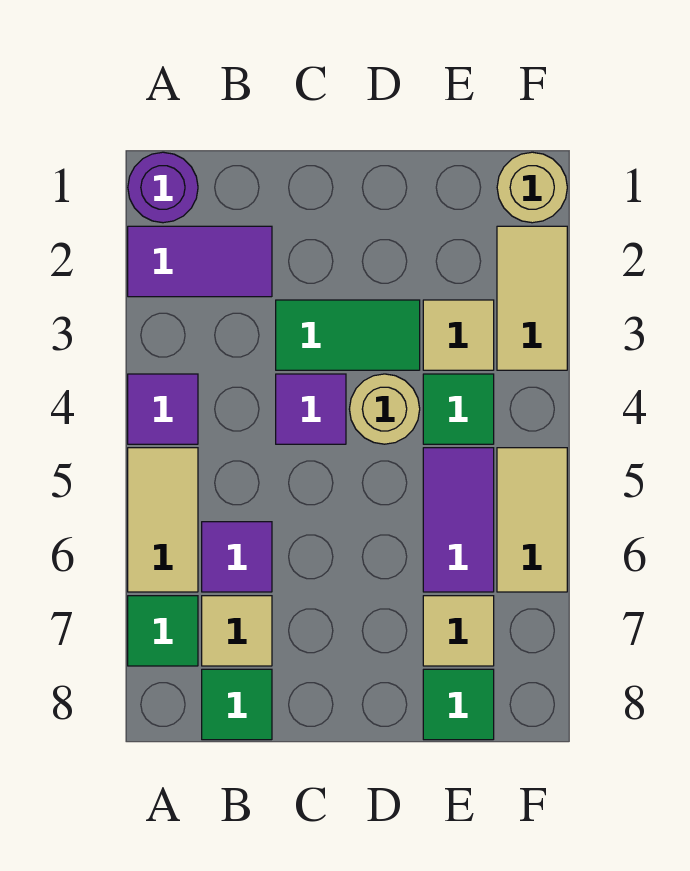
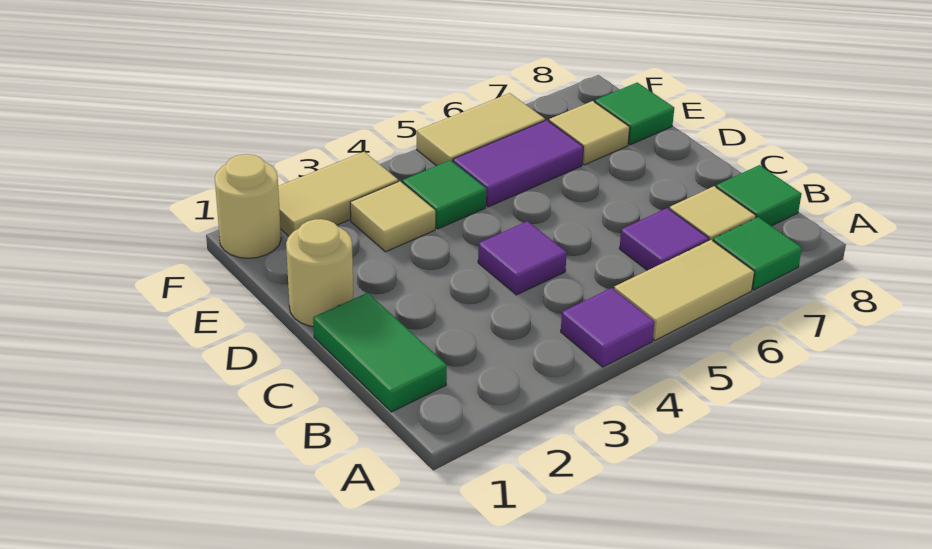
purple 1x1 round brick [128,152,198,223] -> none
purple 1x2 tile [128,226,272,297] -> none
green 1x2 tile [276,300,420,370] -> green 1x2 tile moved to [313,293,447,412]
tan 1x1 round brick [349,374,420,444] -> tan 1x1 round brick moved to [286,219,353,327]

